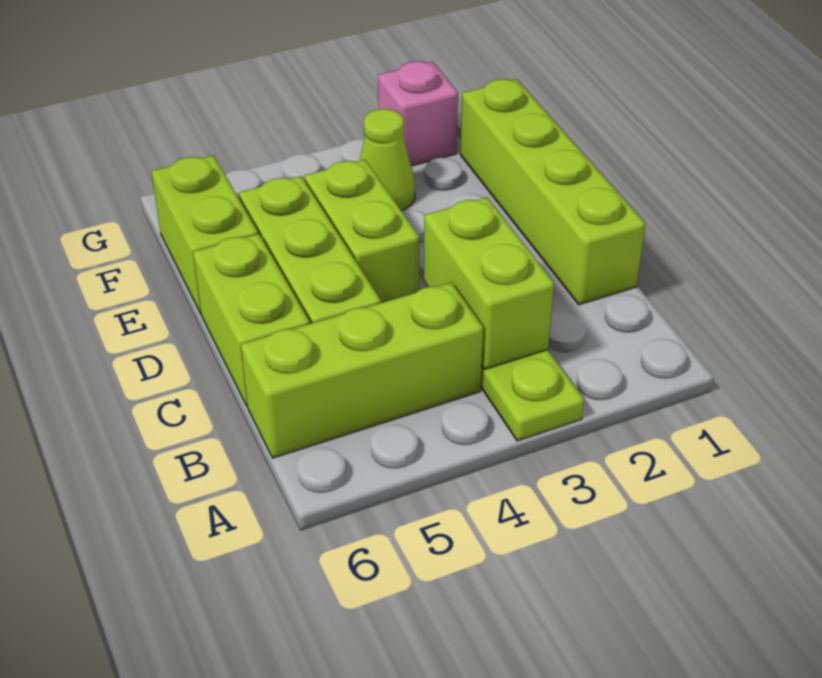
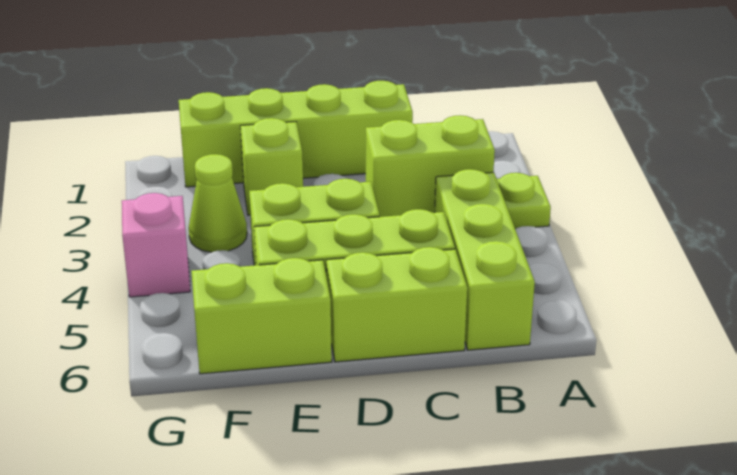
none -> lime 1x1 brick [240,118,303,215]
pink 1x1 brick [378,61,458,166] -> pink 1x1 brick moved to [122,193,190,297]

